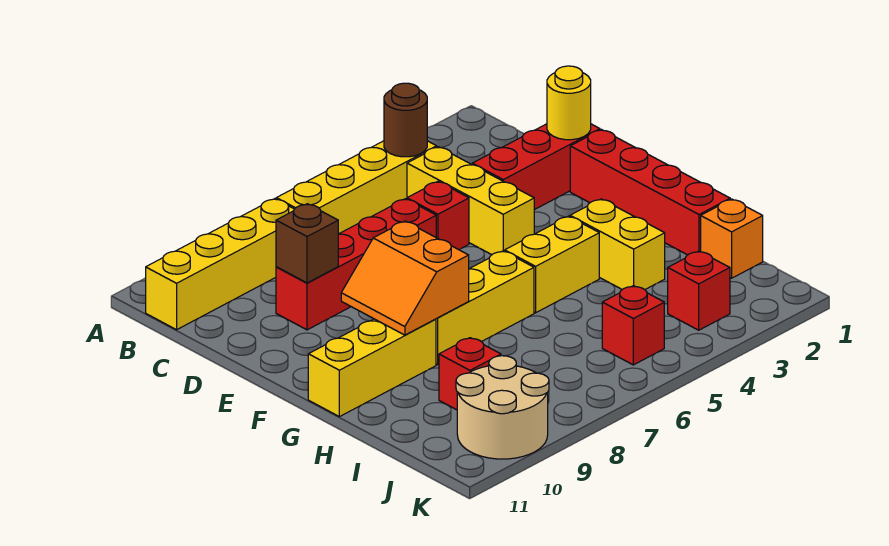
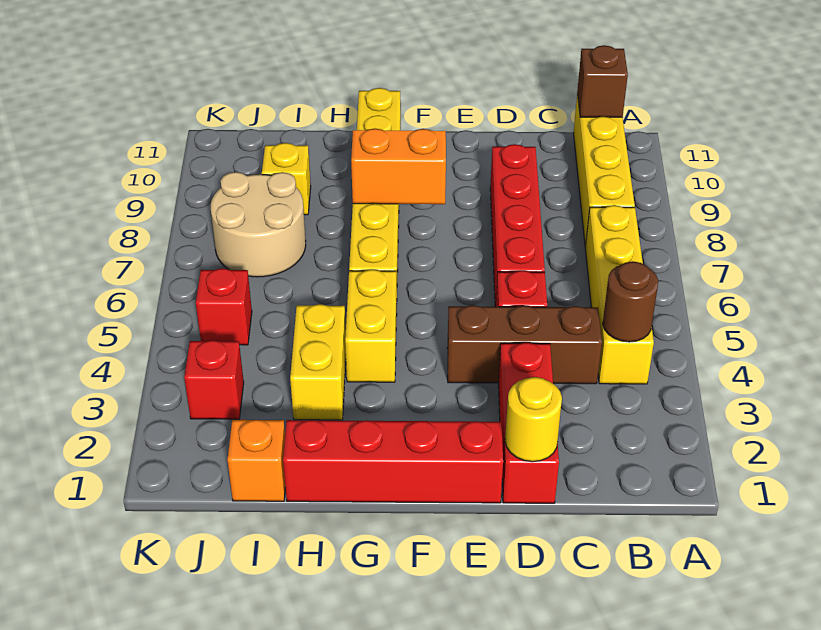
yellow 1x3 brick [407,147,534,255] -> brown 1x3 brick [447,305,602,384]
brown 1x1 brick [276,204,338,283] -> brown 1x1 brick moved to [577,45,628,117]
yellow 1x2 brick [570,199,665,289] -> yellow 1x2 brick turned to [290,304,346,420]
red 1x1 brick [439,338,501,410] -> yellow 1x1 brick [262,143,311,215]
tan 2x2 round brick [456,356,549,459] -> tan 2x2 round brick moved to [211,172,306,277]

